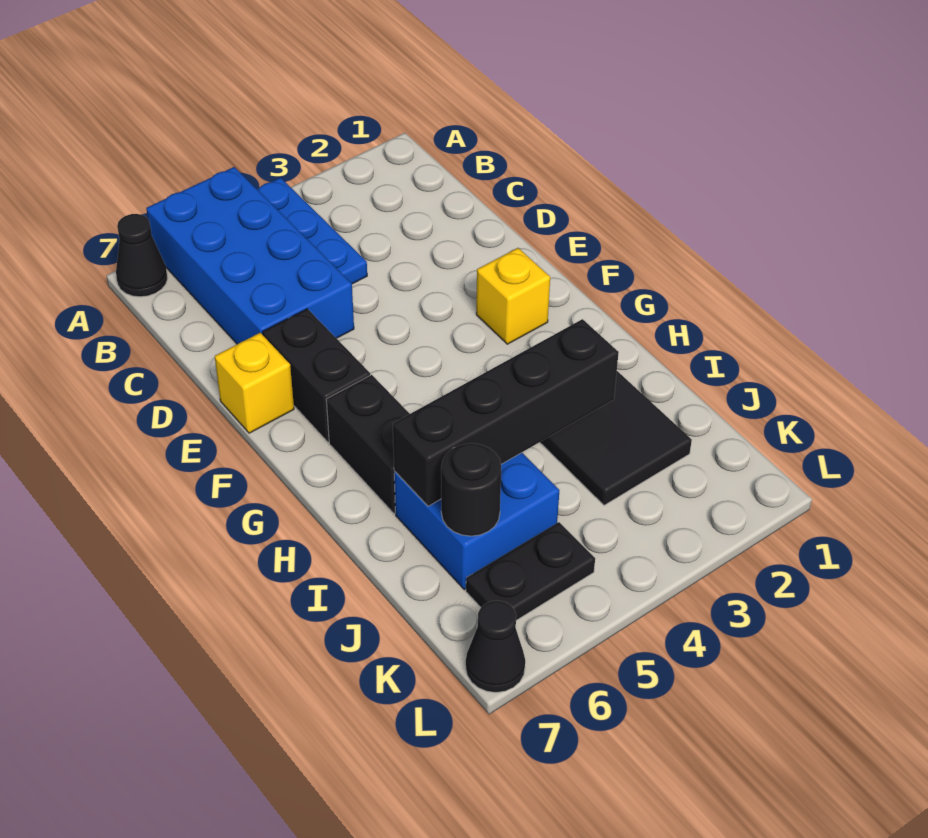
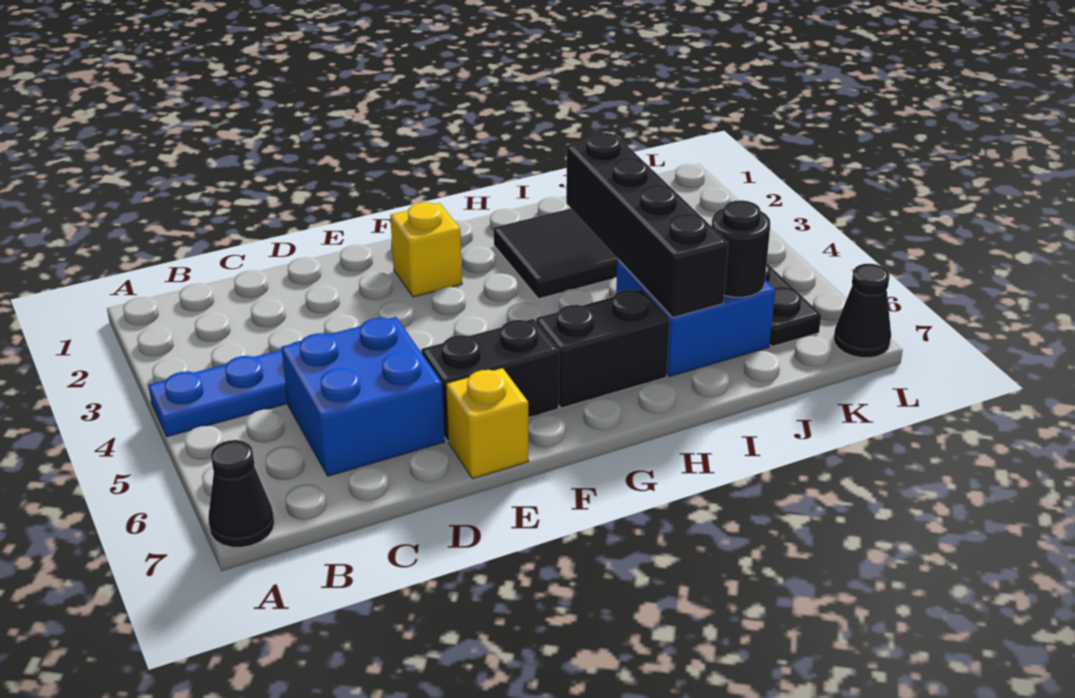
blue 2x4 brick [146,167,354,344] -> blue 2x2 brick [281,317,445,476]

